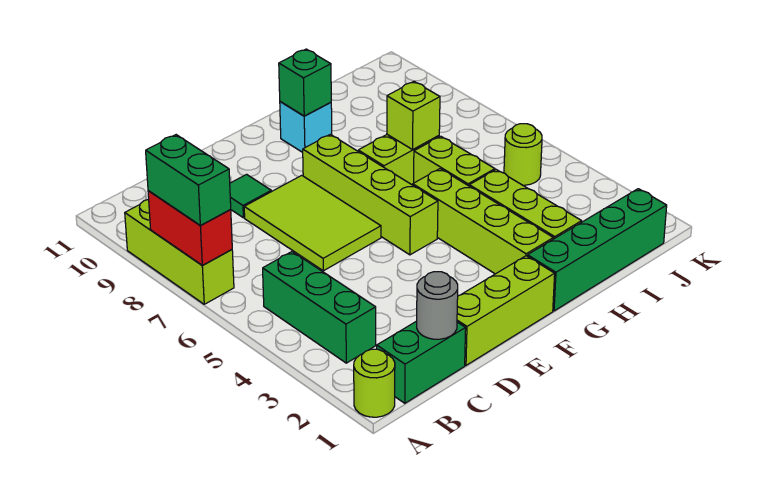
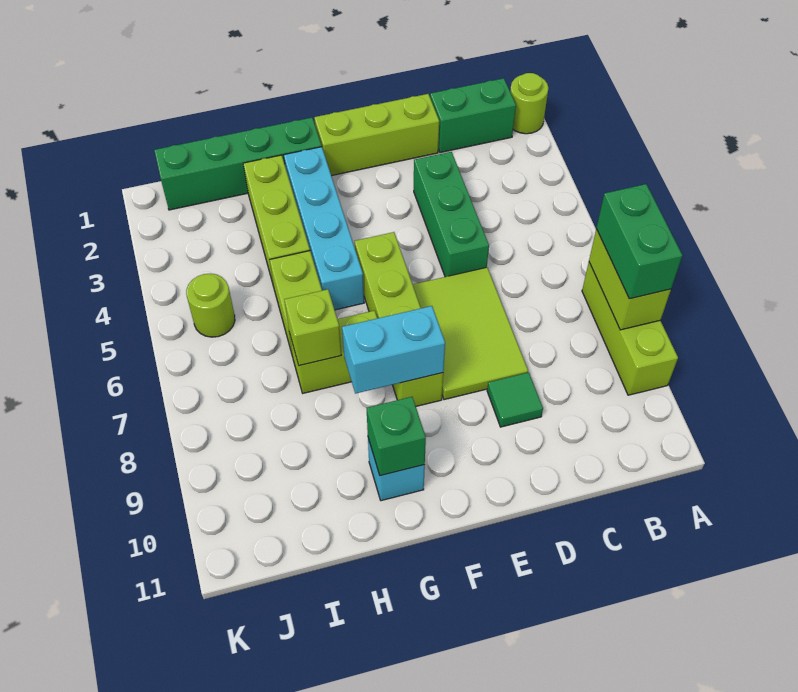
red 1x2 brick [148,191,232,265] -> lime 1x2 brick [589,229,671,330]
green 1x3 brick [263,252,376,363] -> green 1x3 brick moved to [414,152,489,277]
grey 1x1 round brick [417,272,458,339] -> none
none -> cyan 1x2 brick [342,306,445,393]
lime 1x4 brick [413,169,553,274] -> cyan 1x4 brick [284,147,364,310]

